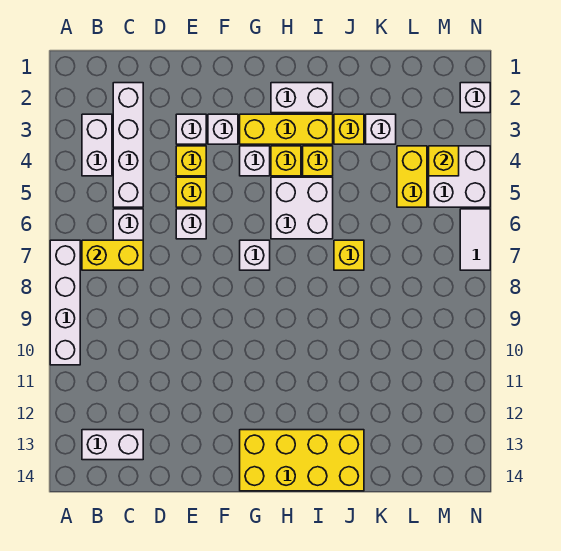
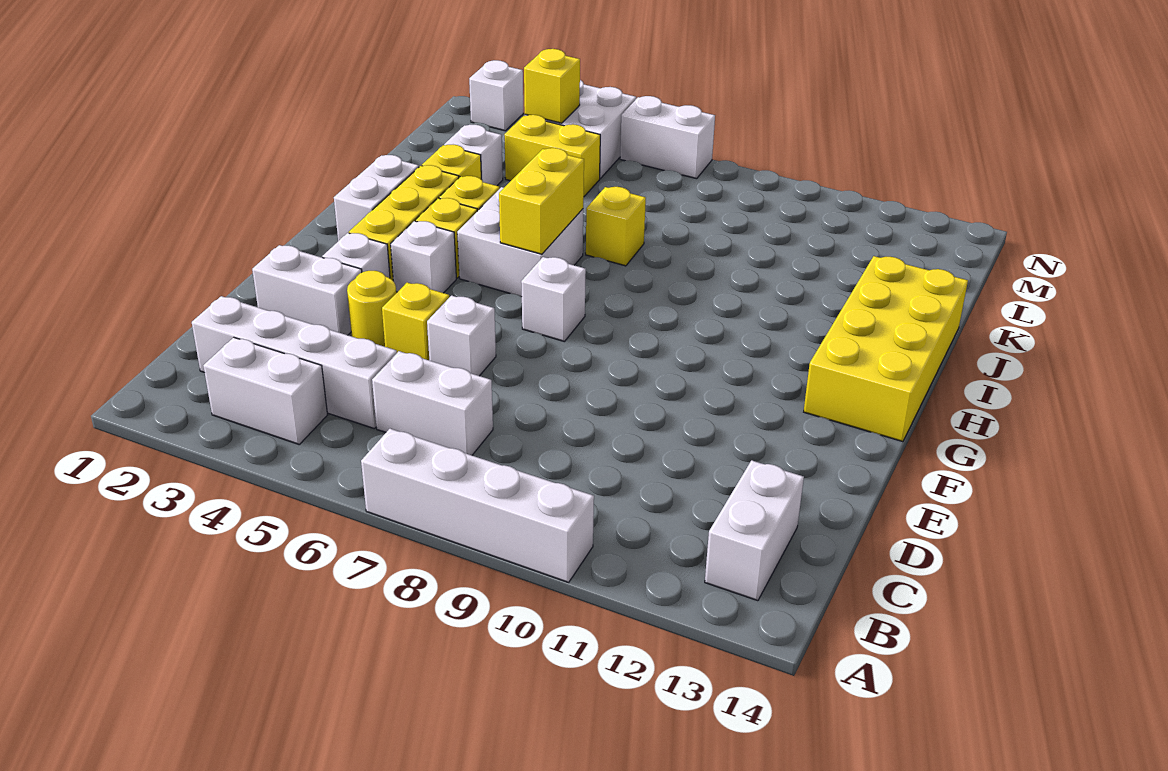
yellow 1x2 brick [82,240,143,270] -> yellow 1x2 brick moved to [499,148,584,254]
white 1x1 brick [176,114,206,144] -> white 1x2 brick [252,245,362,335]
yellow 1x1 brick [176,146,206,176] -> yellow 1x1 round brick [347,271,396,347]
white 1x2 tile [460,209,490,270] -> white 1x2 brick [620,96,715,179]

